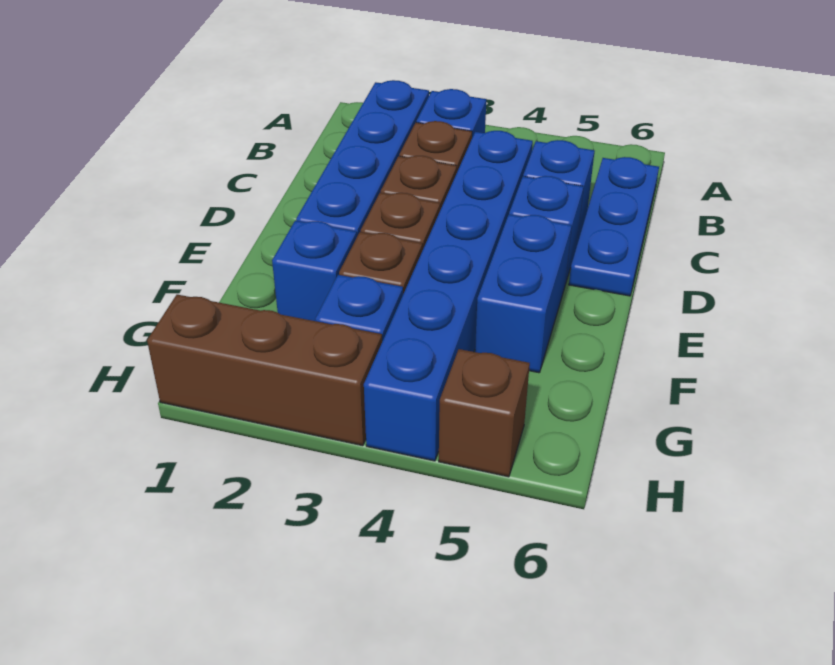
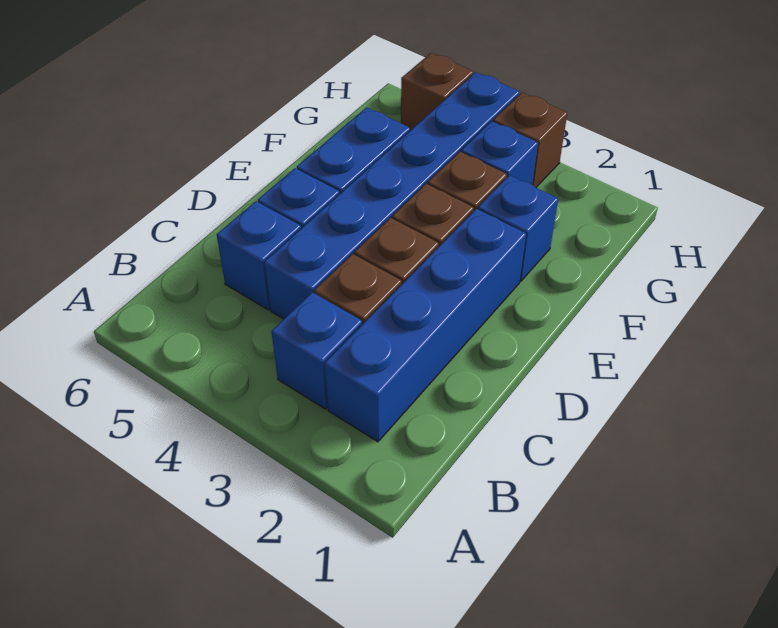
blue 1x3 plate [569,157,659,296] -> none
brown 1x3 brick [147,295,382,446] -> brown 1x1 brick [493,93,567,187]

